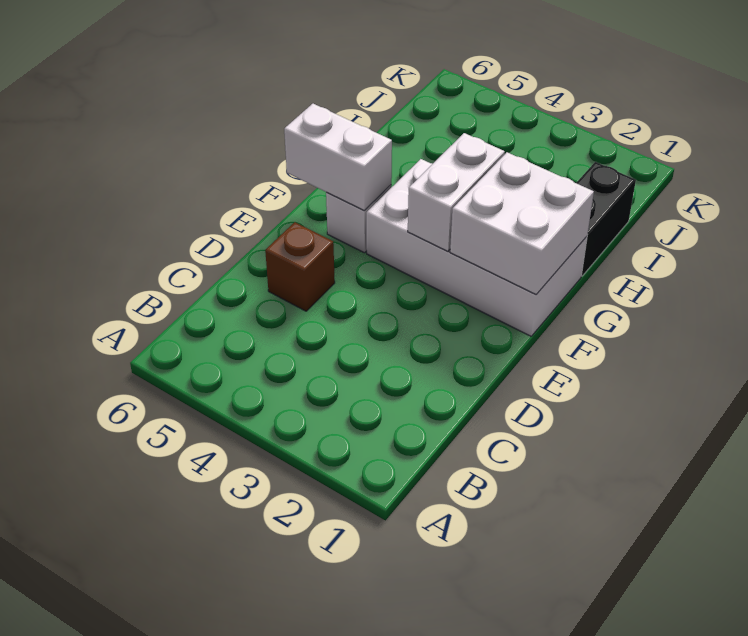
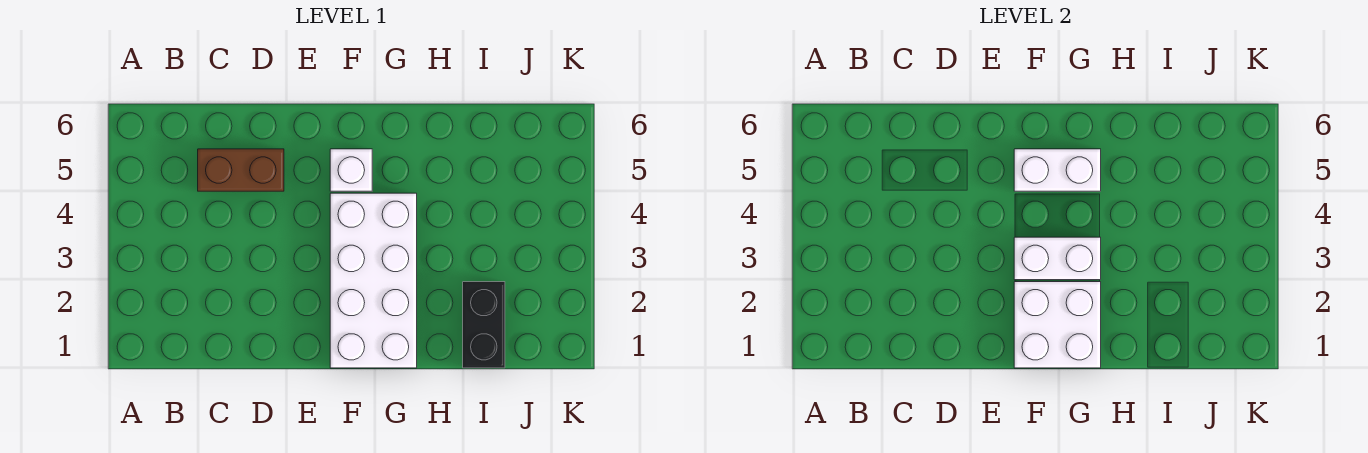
brown 1x1 brick [265,222,335,311] -> brown 1x2 brick [198,149,284,191]
white 1x2 brick [284,104,392,211] -> white 1x2 brick turned to [1014,149,1101,191]
black 1x2 brick [576,162,636,276] -> black 1x2 brick turned to [463,282,505,368]

